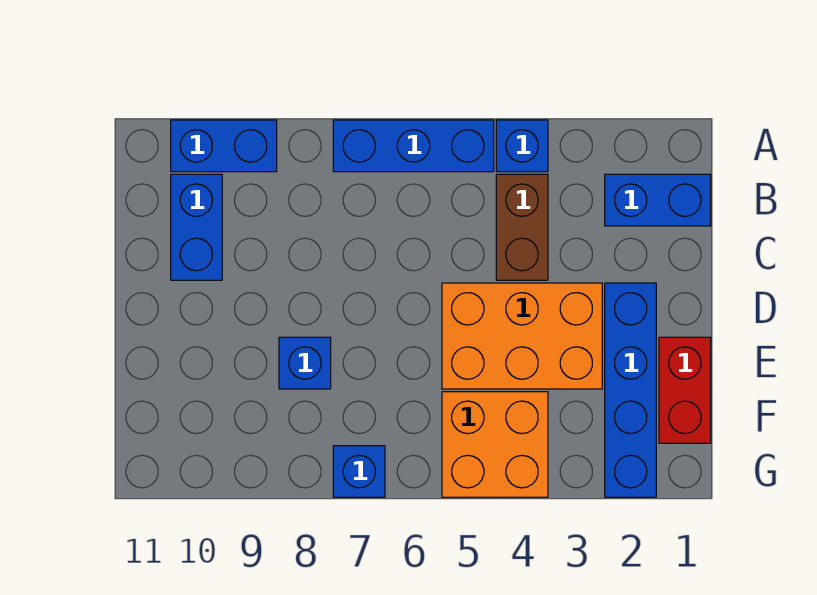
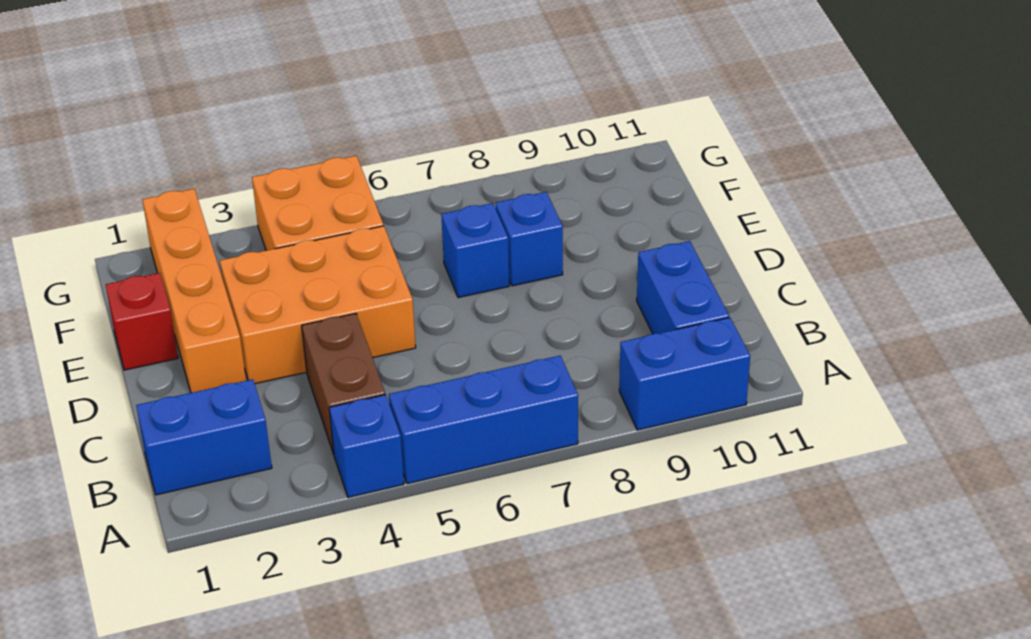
blue 1x4 brick [605,283,656,497] -> orange 1x4 brick [142,189,246,393]
red 1x2 brick [659,337,711,443] -> red 1x1 brick [106,273,178,370]
blue 1x1 brick [333,446,385,497] -> blue 1x1 brick moved to [441,203,509,298]

